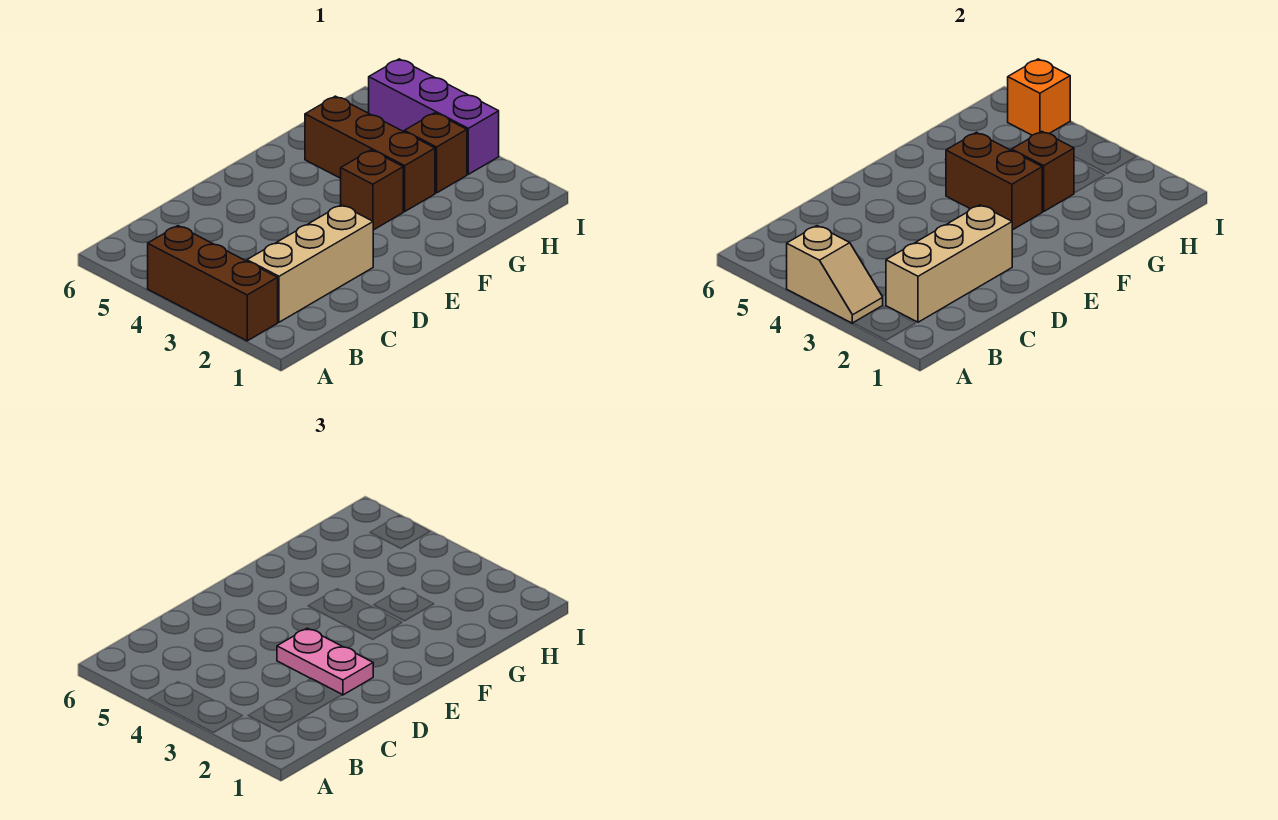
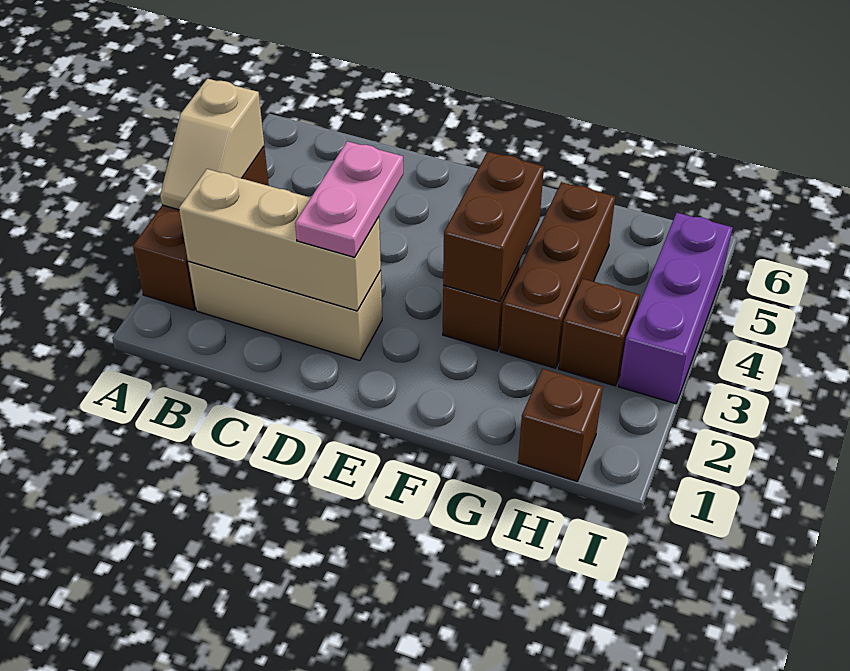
brown 1x1 brick [1012,132,1074,211] -> brown 1x1 brick moved to [518,369,603,481]
orange 1x1 brick [1008,59,1070,135] -> none

